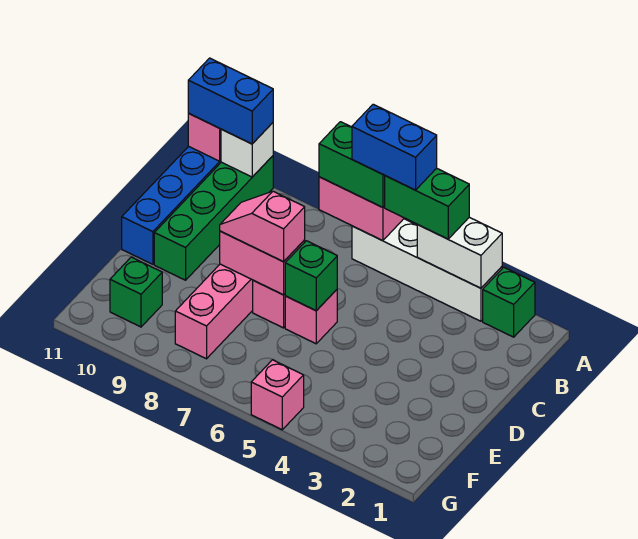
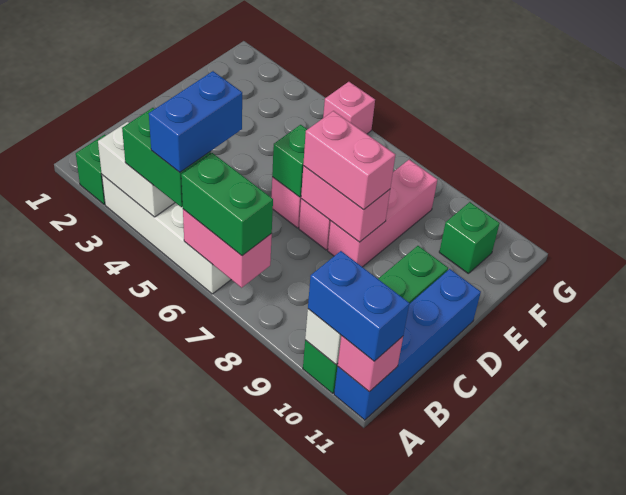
blue 1x2 brick [352,104,437,190] -> blue 1x2 brick turned to [149,71,242,172]
pink 1x2 slope [220,191,305,262] -> pink 1x2 brick [303,111,395,210]

